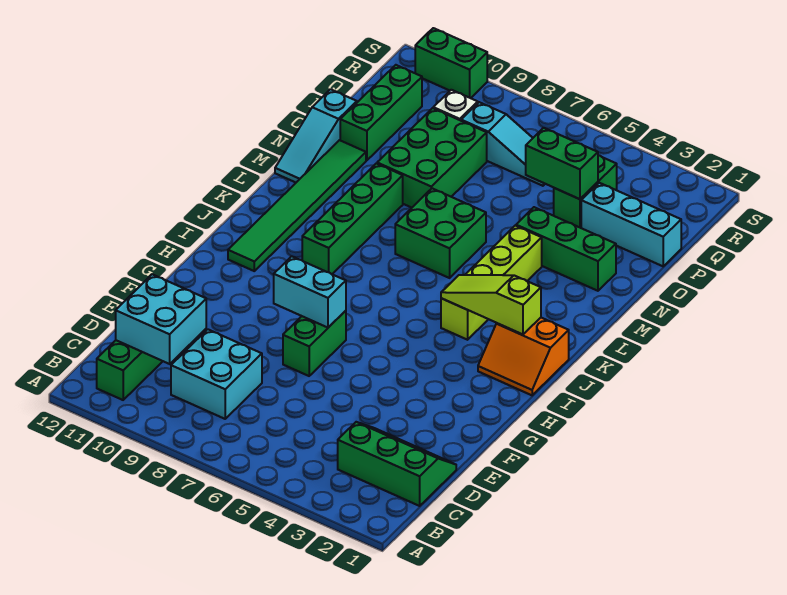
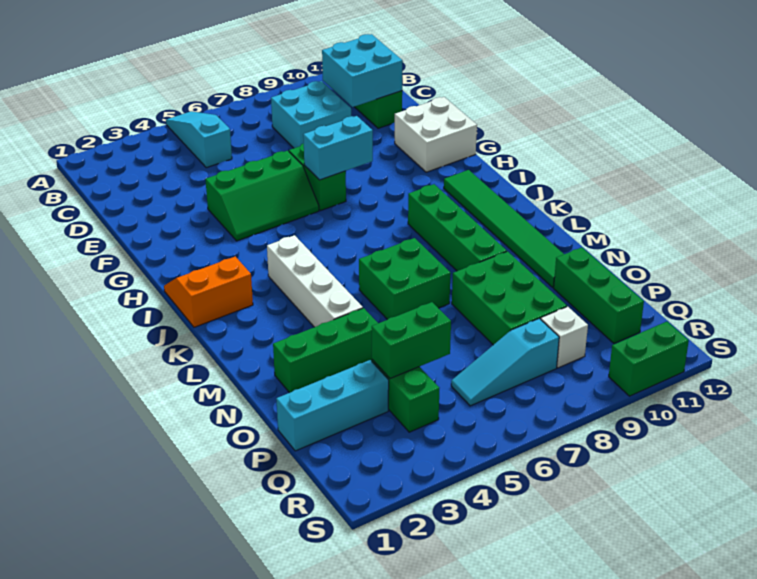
green 2x3 slope [338,422,456,506] -> green 2x3 slope moved to [205,151,319,241]
none -> white 2x2 brick [395,97,477,172]
lime 1x3 slope [441,275,541,334] -> none
lime 1x4 brick [441,226,542,340] -> white 1x4 brick [267,235,363,327]
cyan 1x3 slope [275,89,357,182] -> cyan 1x3 slope moved to [166,111,232,168]

